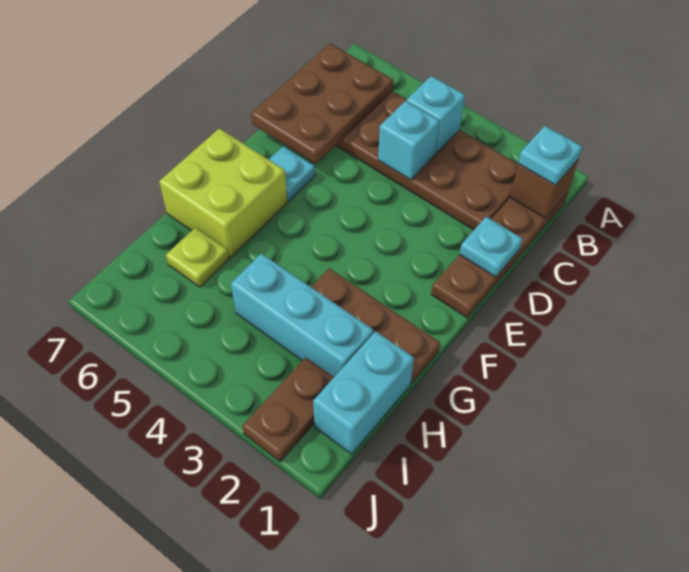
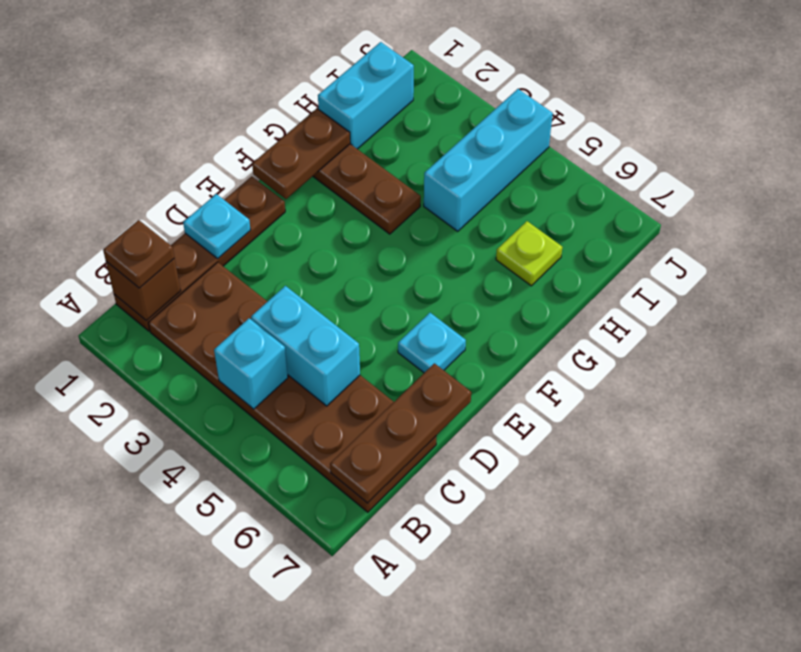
cyan 1x1 plate [518,126,582,185] -> brown 1x1 plate [103,220,175,288]
brown 2x3 plate [251,44,393,164] -> brown 1x3 plate [330,363,471,503]
cyan 1x1 brick [378,101,440,180] -> cyan 1x2 brick [251,286,360,406]
lime 2x2 brick [159,128,287,257] -> none
cyan 1x3 brick [231,253,374,377] -> cyan 1x3 brick turned to [424,89,553,231]
brown 1x2 plate [242,358,334,462] -> brown 1x2 plate moved to [252,109,350,199]

